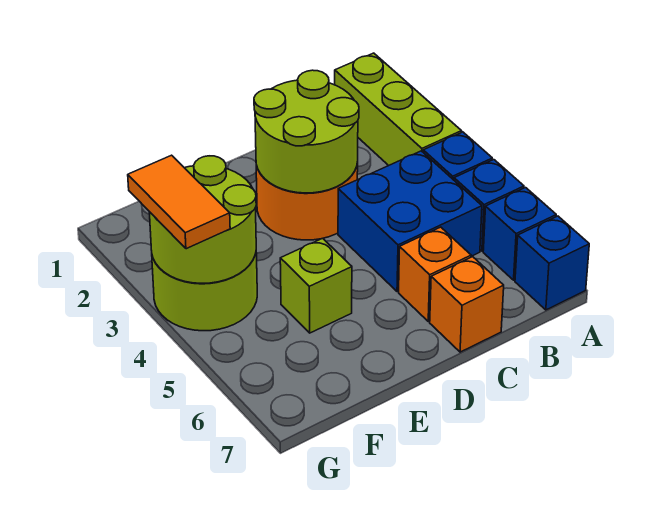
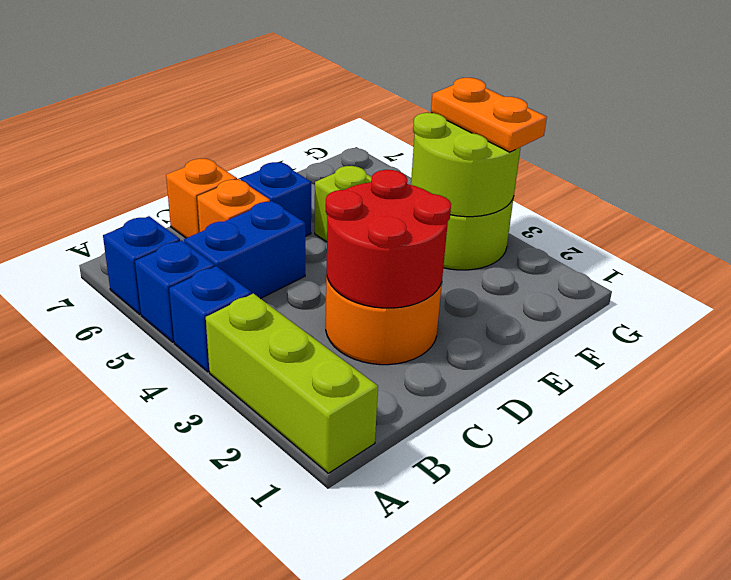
blue 1x1 brick [515,216,589,310] -> blue 1x1 brick moved to [240,162,311,236]
blue 2x2 brick [338,151,482,292] -> blue 1x2 brick [184,201,305,299]
lime 2x2 round brick [254,70,359,193] -> red 2x2 round brick [326,170,451,308]
orange 1x2 tile [128,155,230,249] -> orange 1x2 plate [431,78,547,152]

